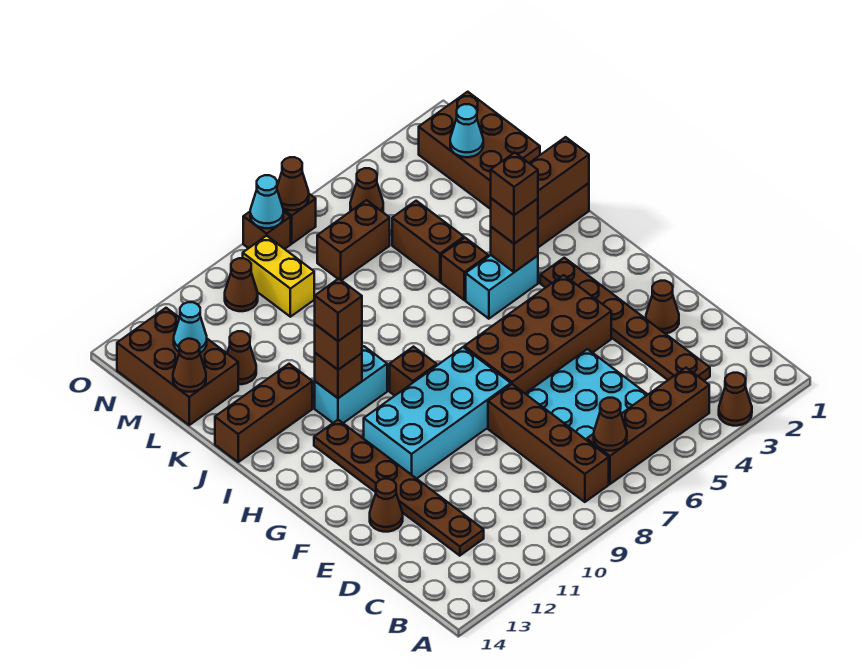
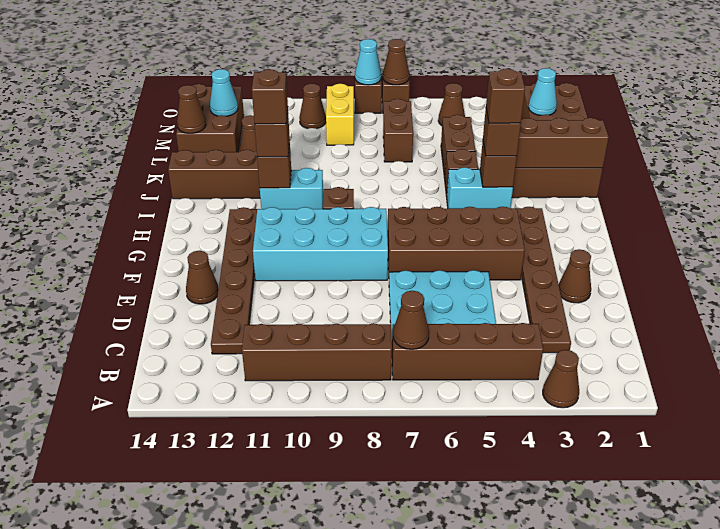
brown 1x4 brick [488,384,609,502] -> brown 1x4 brick turned to [242,323,392,381]
brown 1x2 brick [317,200,390,280] -> brown 1x2 brick turned to [383,99,413,162]

